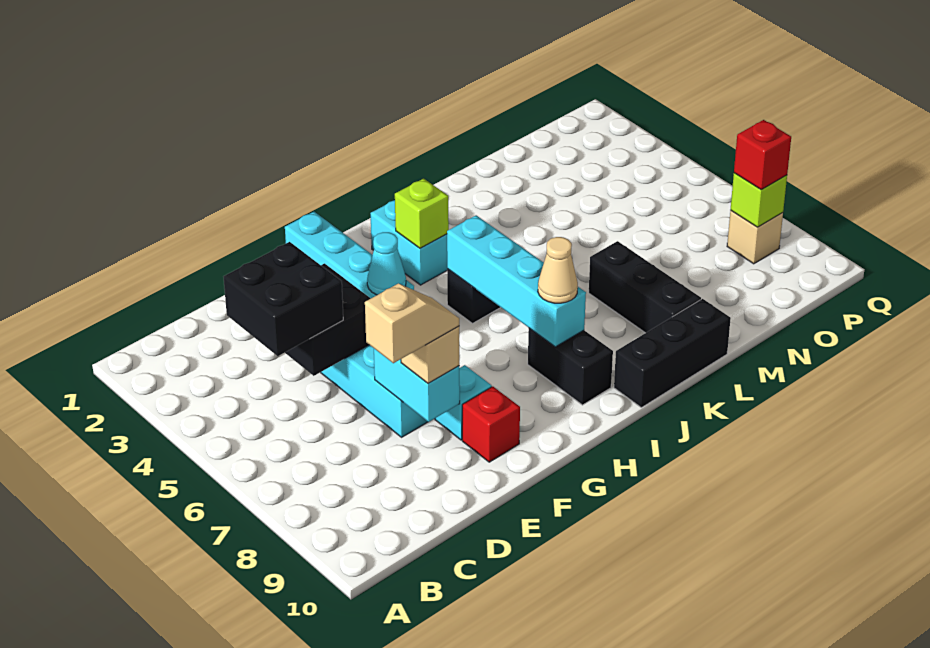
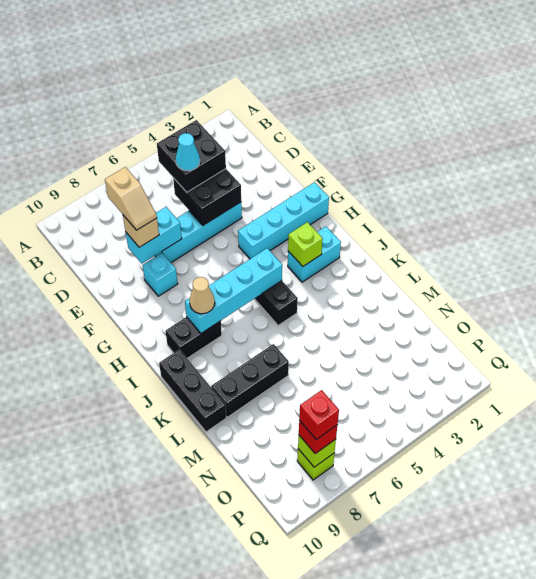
red 1x1 brick [462,387,520,462] -> red 1x1 brick moved to [299,390,339,440]
cyan 1x1 cone [367,232,406,295] -> cyan 1x1 cone moved to [176,133,200,171]
tan 1x1 brick [727,211,783,264] -> lime 1x1 brick [297,449,334,480]

